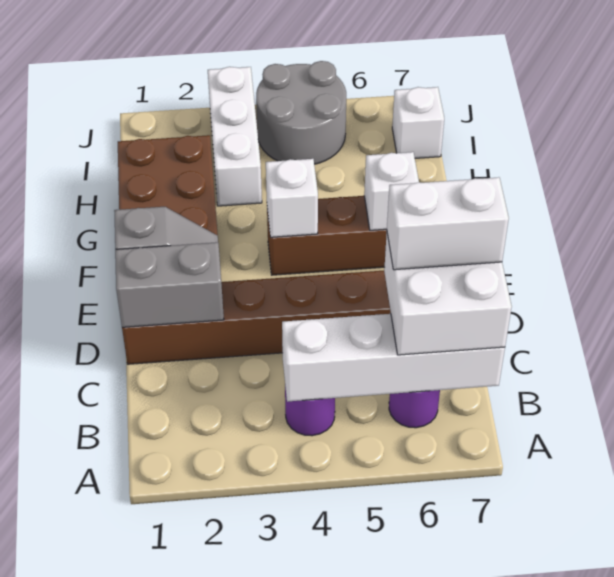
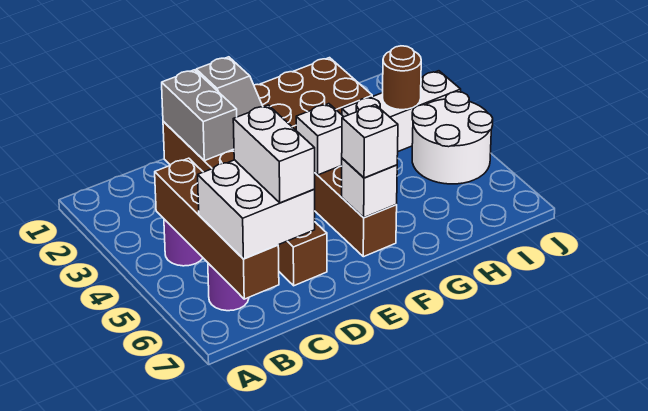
white 1x4 brick [282,314,505,402] -> brown 1x4 brick [155,158,279,299]
none -> brown 1x1 round brick [383,46,421,110]
grey 2x2 round brick [256,61,346,164] -> white 2x2 round brick [412,92,493,184]
white 1x1 brick [392,87,444,158] -> white 1x1 brick moved to [342,105,398,178]

